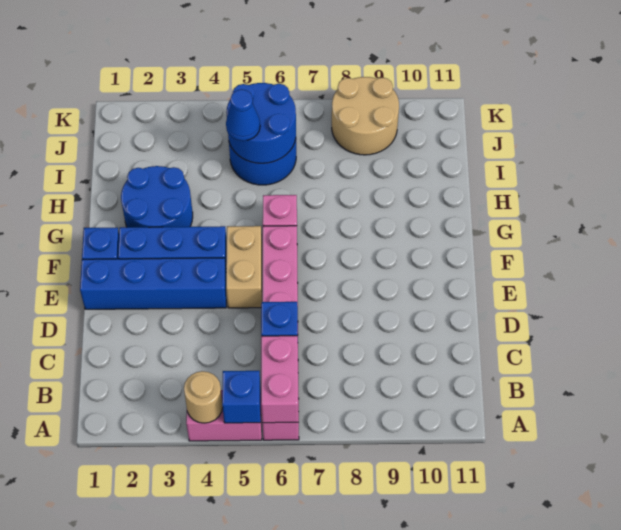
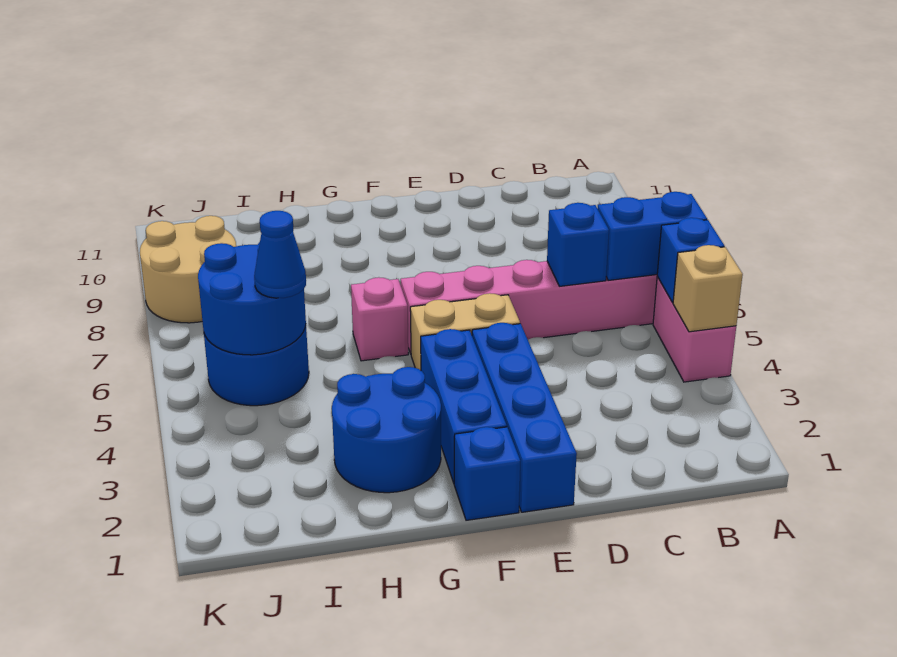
tan 1x1 round brick [184,371,223,423] -> tan 1x1 brick [673,245,743,332]
pink 1x2 brick [261,336,299,423] -> blue 1x2 brick [598,192,707,281]

